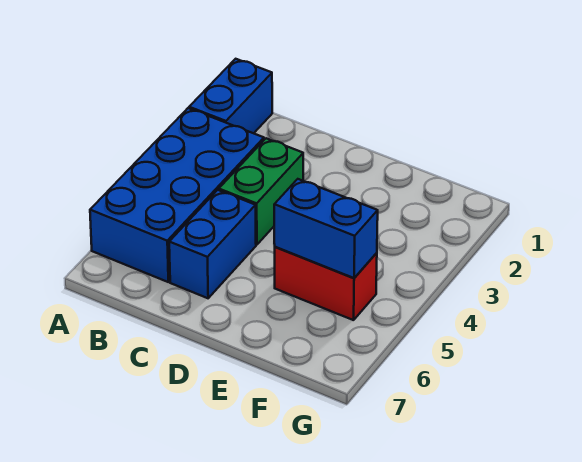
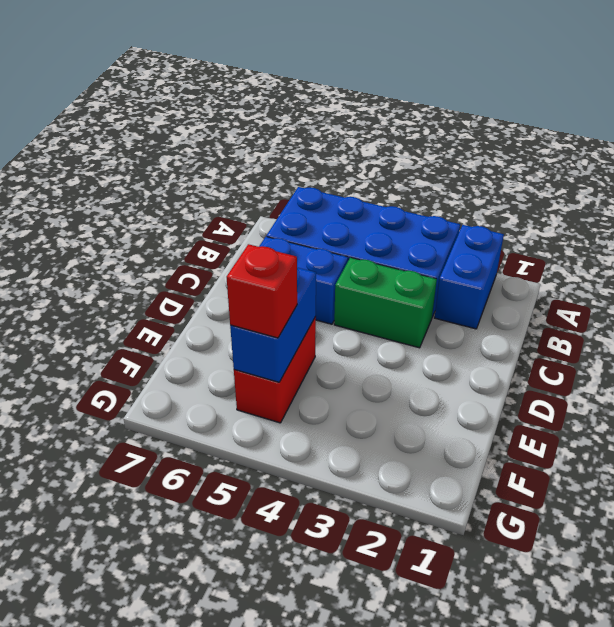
blue 1x2 brick [189,59,272,133] -> blue 1x2 brick turned to [435,225,504,329]
none -> red 1x1 brick [227,244,297,338]

